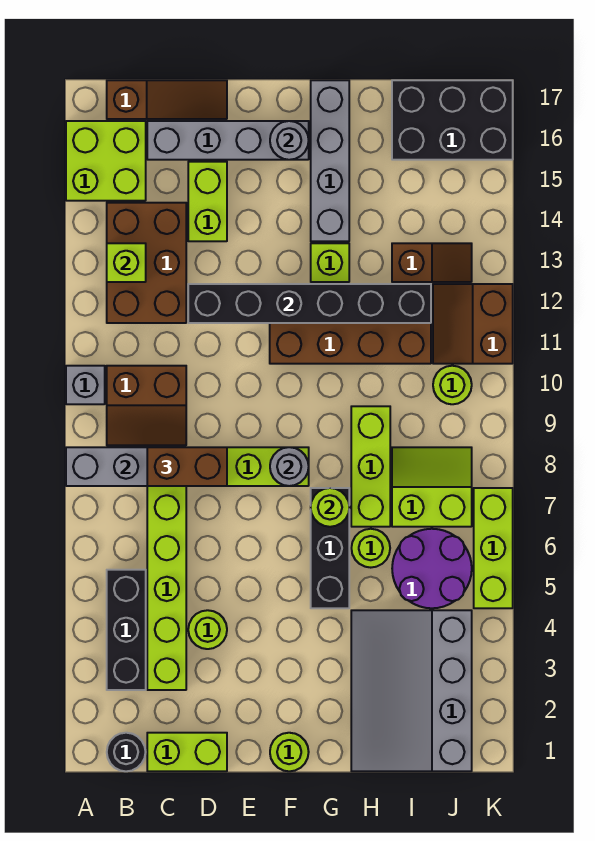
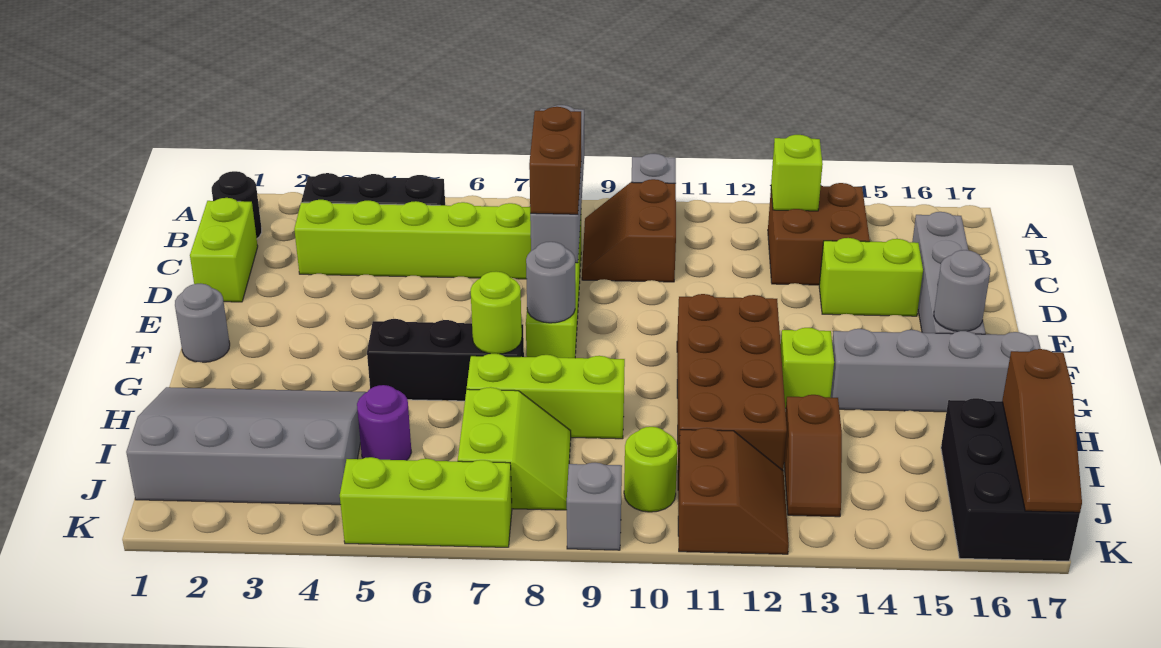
lime 2x2 brick [66,121,146,201] -> none
brown 2x3 brick [107,203,186,323] -> brown 2x2 brick [768,183,870,285]
brown 1x3 slope [107,80,227,119] -> brown 1x3 slope moved to [1002,349,1082,512]
lime 1x1 round brick [188,610,227,649] -> none
black 1x6 brick [188,284,431,323] -> none
lime 1x1 round brick [270,733,309,771] -> grey 1x1 round brick [175,284,230,362]
lime 1x1 round brick [351,529,390,568] -> none
purple 2x2 round brick [392,529,472,608] -> purple 1x1 round brick [357,385,411,460]
brown 2x2 slope [433,284,513,364] -> brown 2x2 slope turned to [678,428,789,554]
none -> grey 1x1 brick [567,463,622,550]

